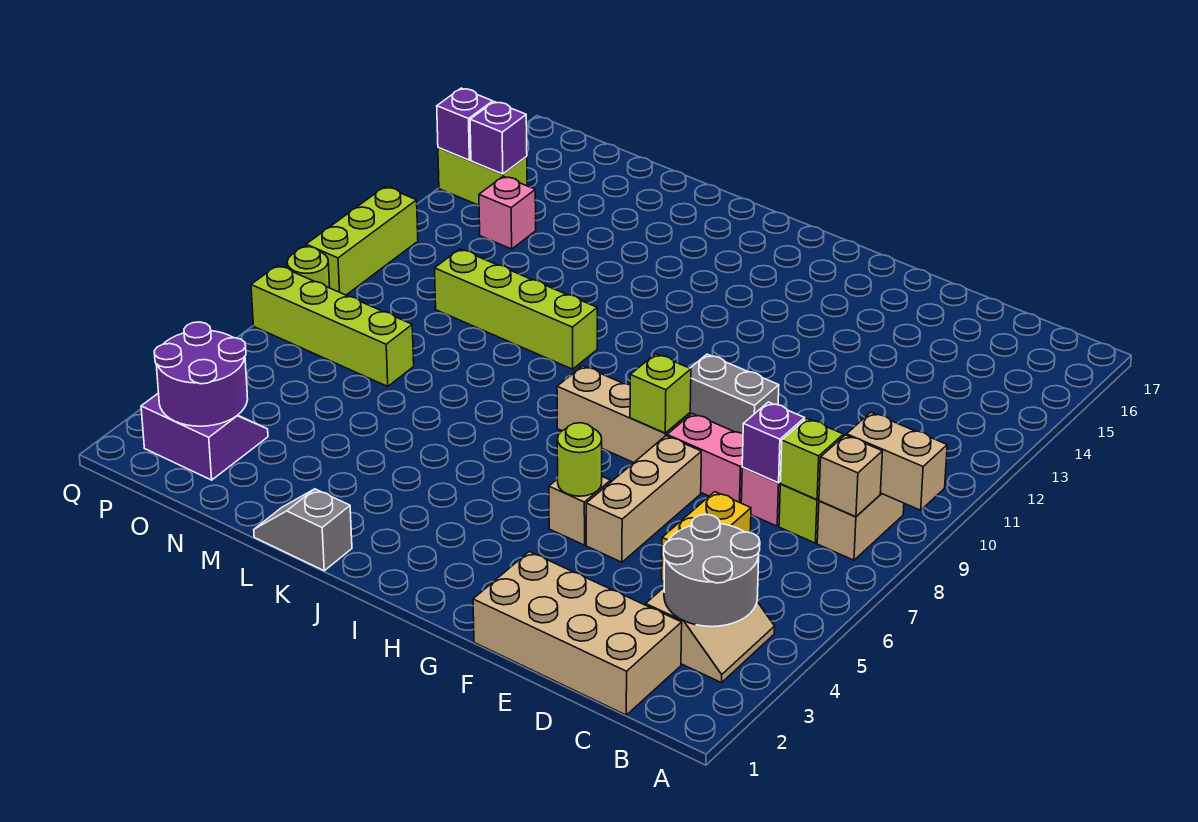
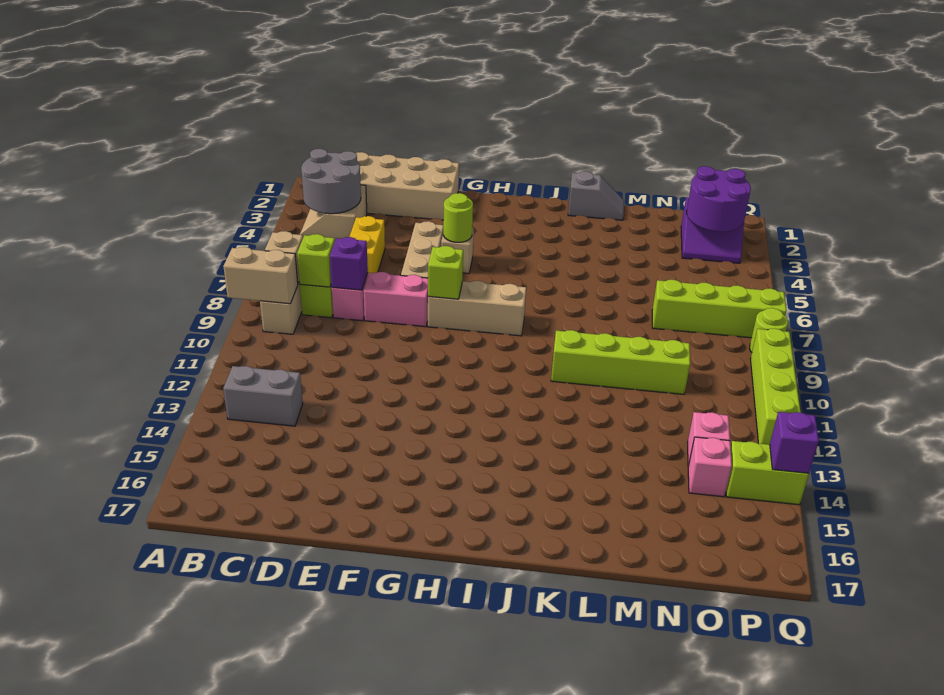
grey 1x2 brick [690,354,779,433] -> grey 1x2 brick moved to [223,366,303,426]
none -> pink 1x1 brick [688,437,732,497]
purple 1x1 brick [470,102,527,174] -> none
lime 1x3 brick [306,187,418,295] -> lime 1x4 brick [751,329,801,445]

